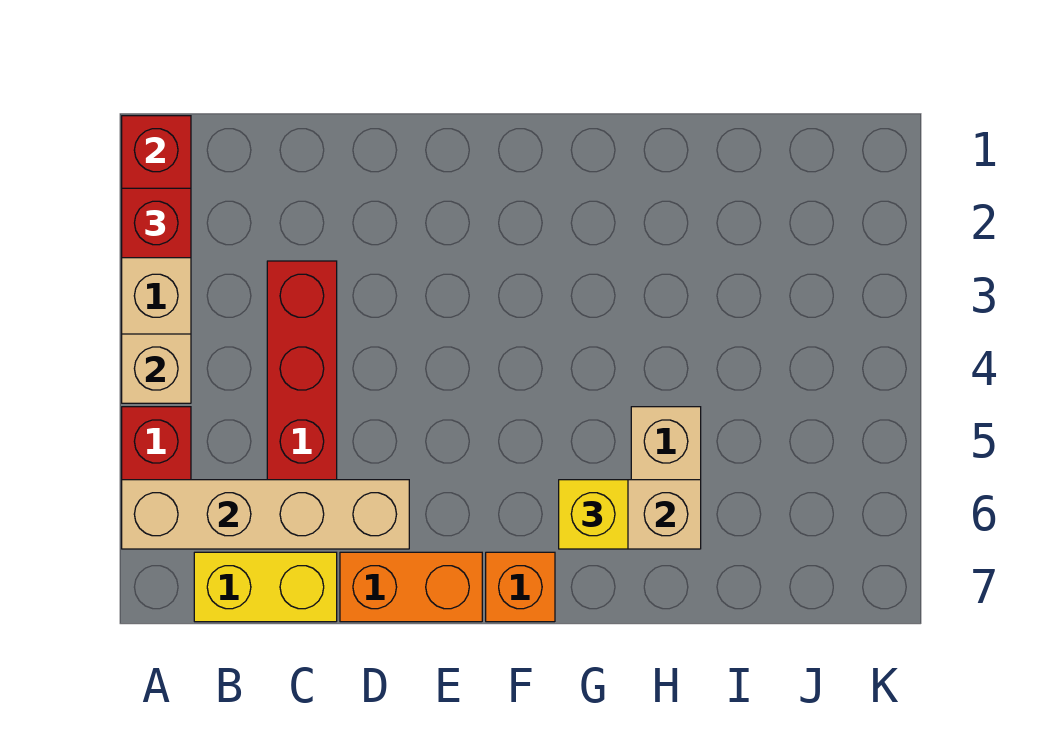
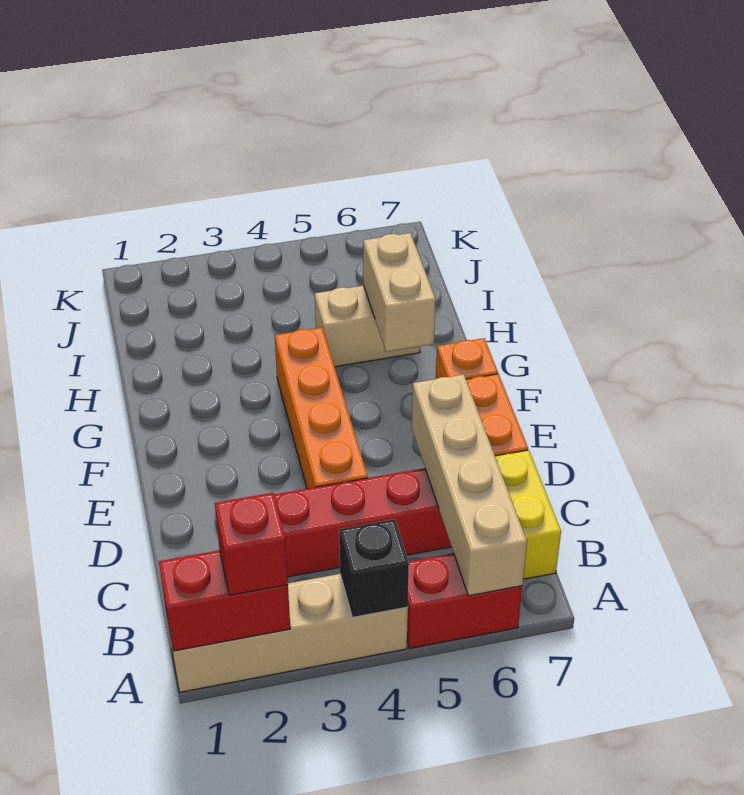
tan 1x1 brick [122,334,191,403] -> black 1x1 brick [339,519,409,617]
none -> orange 1x4 brick [275,328,368,489]
yellow 1x1 brick [559,480,628,549] -> none

